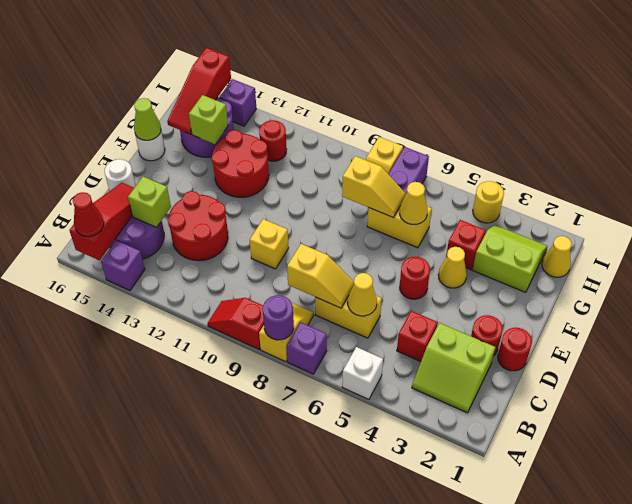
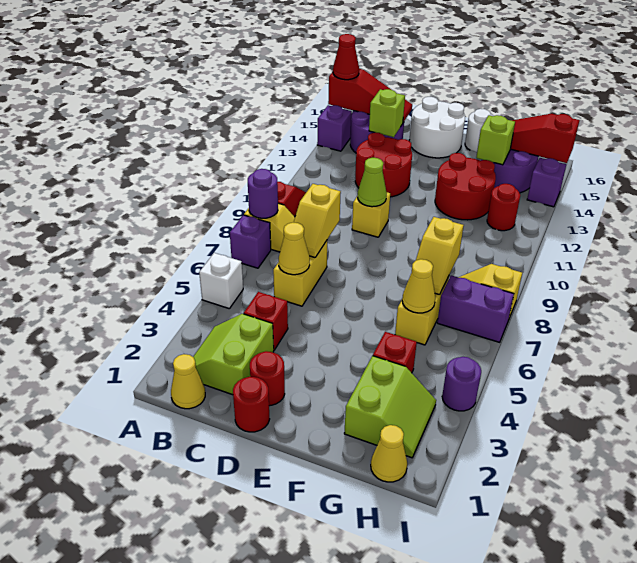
white 1x1 round brick [105,159,136,191] -> white 2x2 round brick [409,97,465,158]
red 1x1 round brick [400,257,430,299] -> none
yellow 1x1 cone [438,247,467,288] -> yellow 1x1 cone moved to [171,354,205,409]
lime 1x1 cone [134,98,161,140] -> lime 1x1 cone moved to [358,158,387,207]
yellow 1x1 round brick [473,181,504,223] -> purple 1x1 round brick [442,357,481,411]

